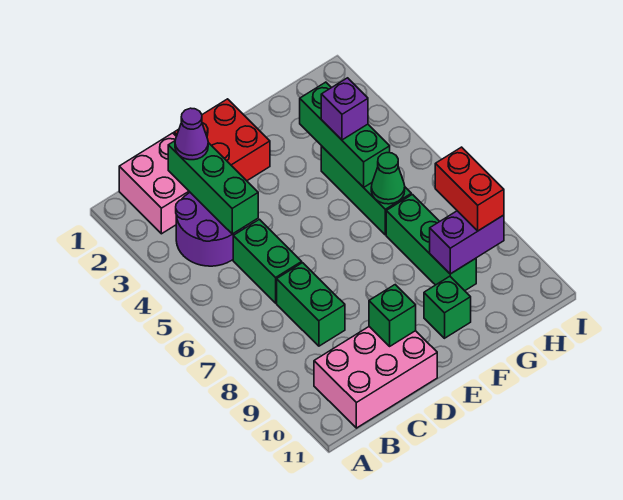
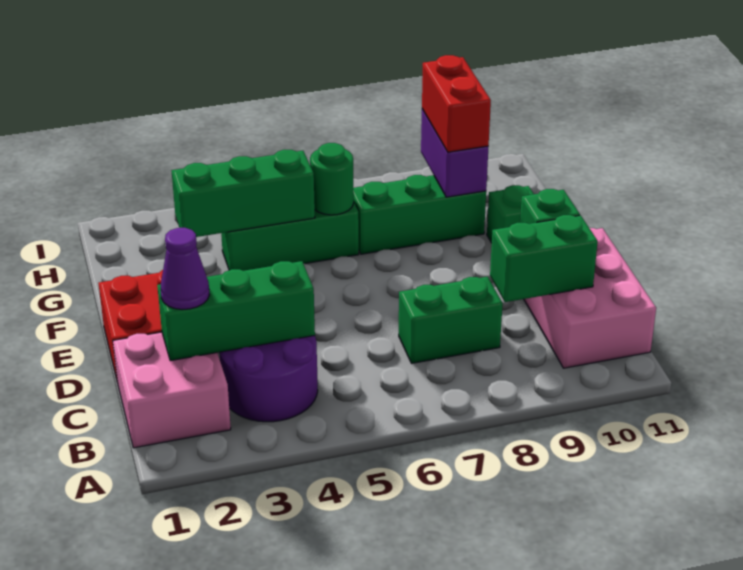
green 1x2 brick [233,219,302,303] -> green 1x2 brick moved to [490,215,598,302]
purple 1x1 brick [321,78,368,140] -> none
green 1x1 cone [371,153,405,204] -> green 1x1 round brick [310,143,354,215]
red 1x2 brick [435,147,504,231] -> red 1x2 brick turned to [422,55,491,152]

